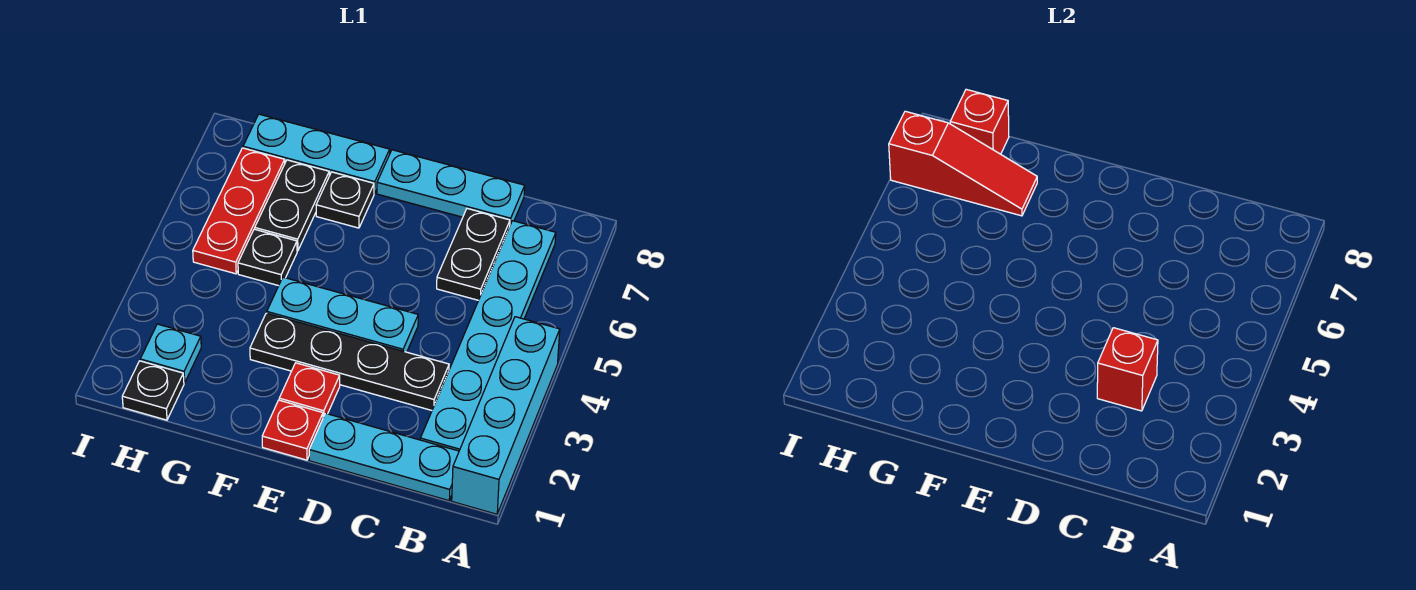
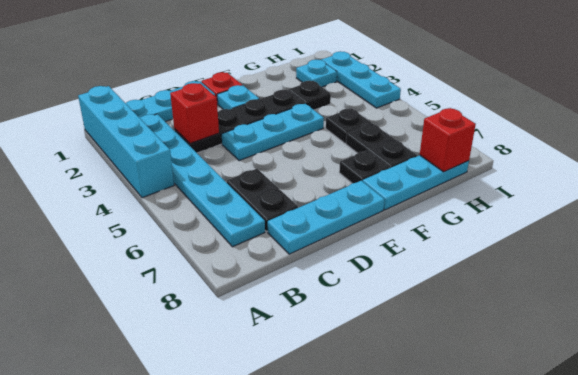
red 1x1 plate [279,363,340,417] -> cyan 1x1 plate [217,85,259,110]
red 1x3 slope [889,111,1037,216] -> none
black 1x1 plate [122,361,184,420] -> black 1x1 plate moved to [288,81,331,110]
red 1x3 plate [193,148,285,274] -> none
none -> cyan 1x3 plate [321,51,401,108]

